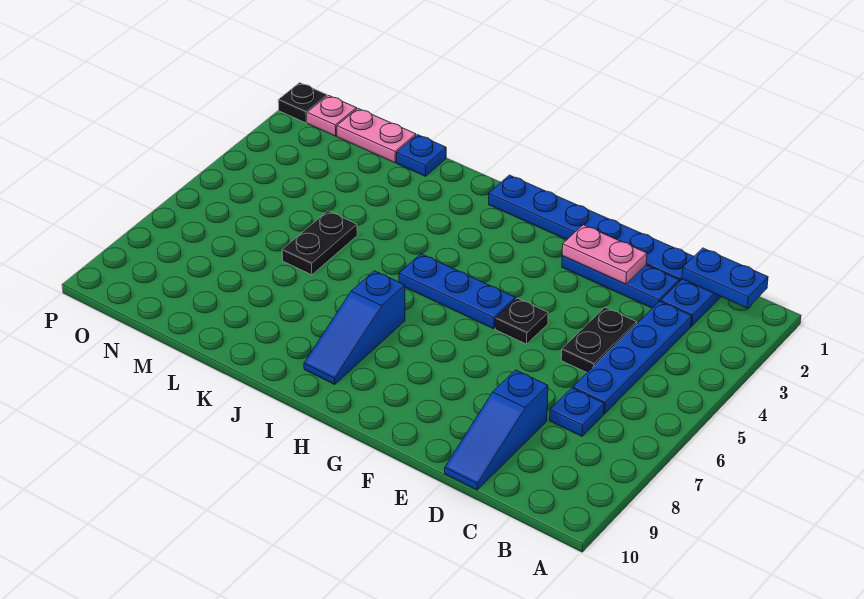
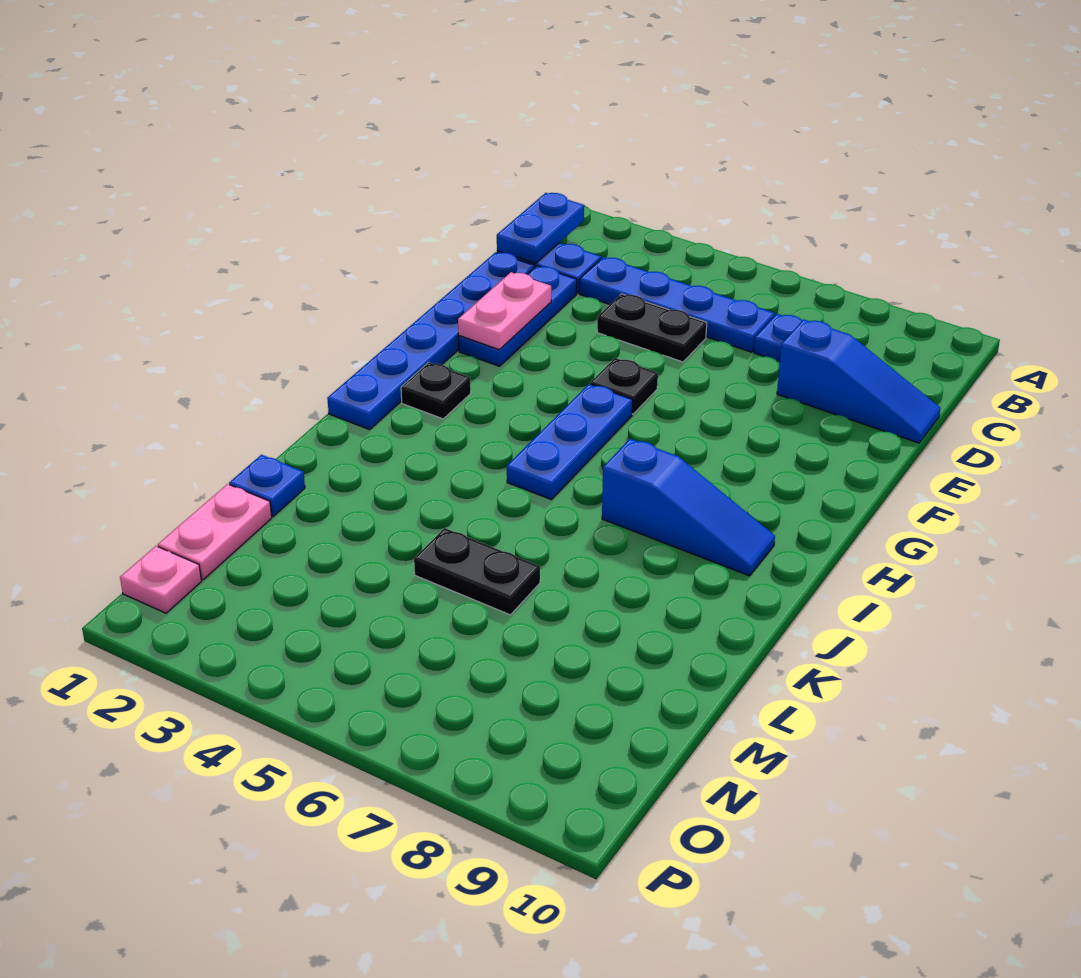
black 1x1 plate [278,83,327,123] -> black 1x1 plate moved to [401,363,471,419]

